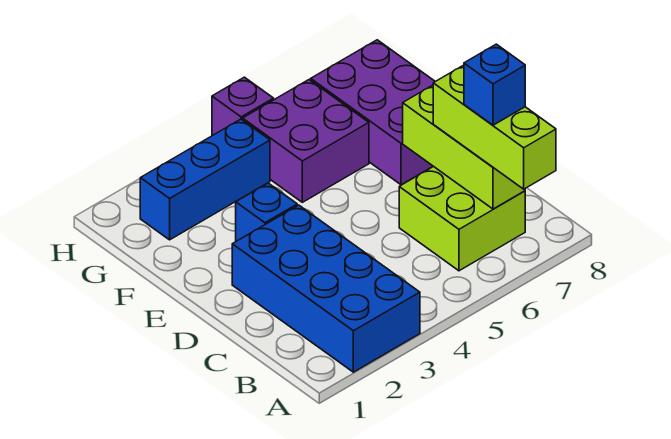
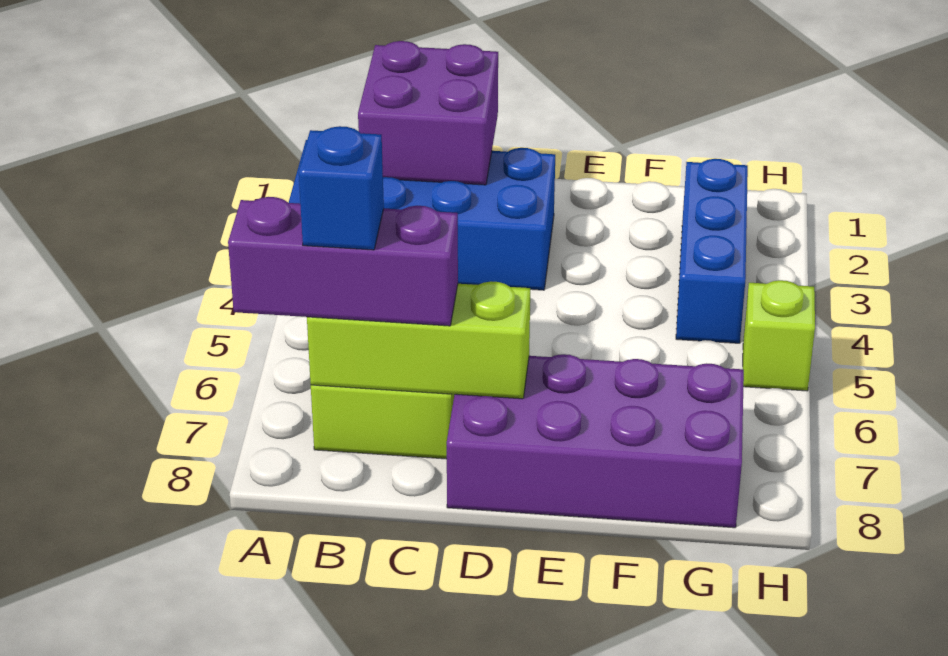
lime 1x3 brick [433,65,556,189] -> purple 1x3 brick [228,197,458,326]
blue 1x1 brick [236,183,297,241] -> none
purple 2x3 brick [311,40,435,185] -> purple 2x4 brick [447,354,744,528]
purple 2x2 brick [243,80,369,202] -> purple 2x2 brick moved to [358,41,498,185]
purple 1x1 brick [212,77,274,136] -> lime 1x1 brick [743,280,815,391]

